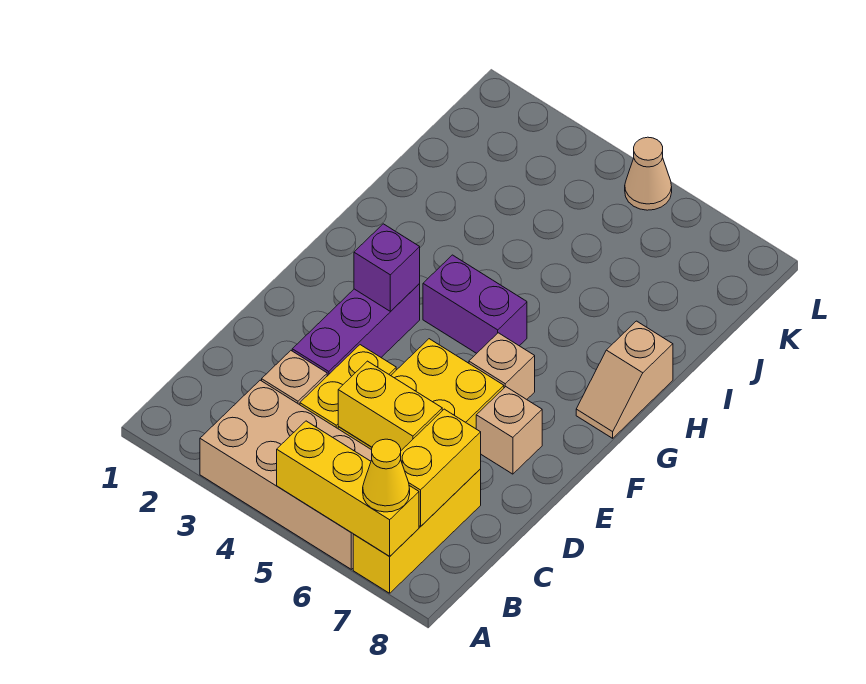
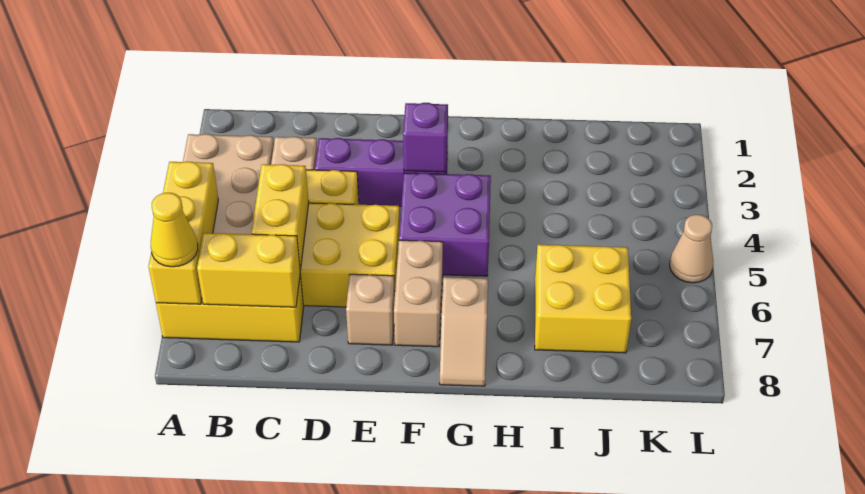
tan 1x1 brick [469,333,535,399] -> tan 1x2 brick [394,240,443,347]
purple 1x2 brick [423,255,527,353] -> purple 2x2 brick [399,173,491,276]
tan 1x2 slope [576,321,673,438] -> tan 1x2 slope turned to [440,277,488,386]
none -> yellow 2x2 brick [535,245,631,353]

